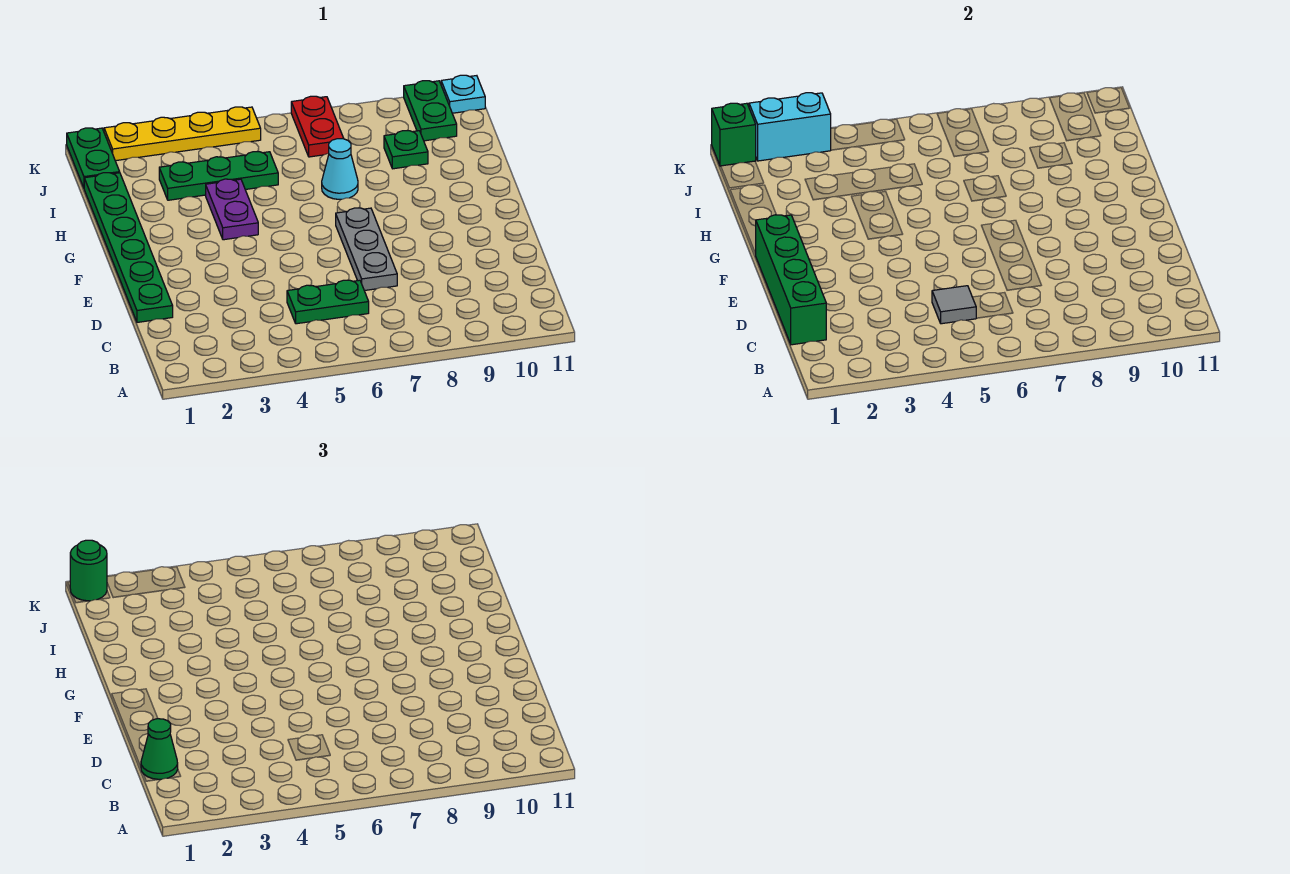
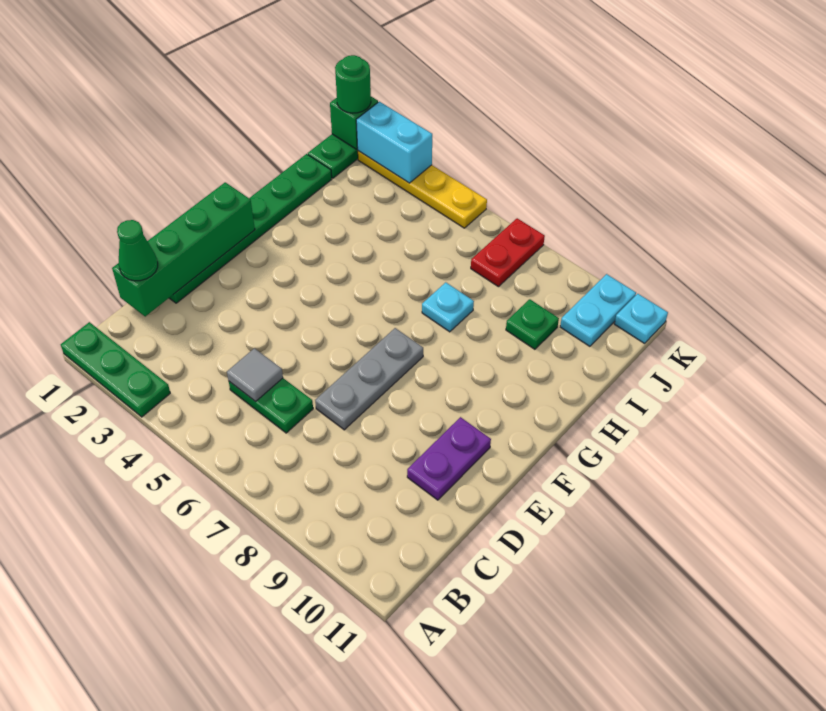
purple 1x2 plate [206,179,258,240] -> purple 1x2 plate moved to [407,417,491,500]
cyan 1x1 cone [322,139,358,199] -> cyan 1x1 plate [422,282,474,332]
green 1x3 plate [159,152,278,200] -> green 1x3 plate moved to [61,322,170,417]
green 1x2 plate [404,81,457,141] -> cyan 1x2 plate [560,274,636,346]

